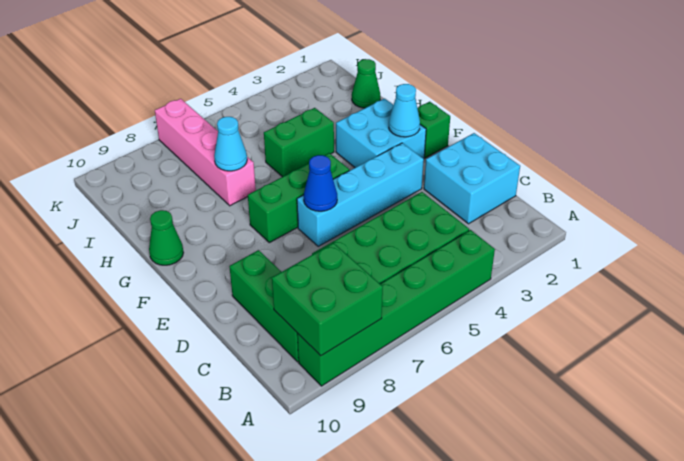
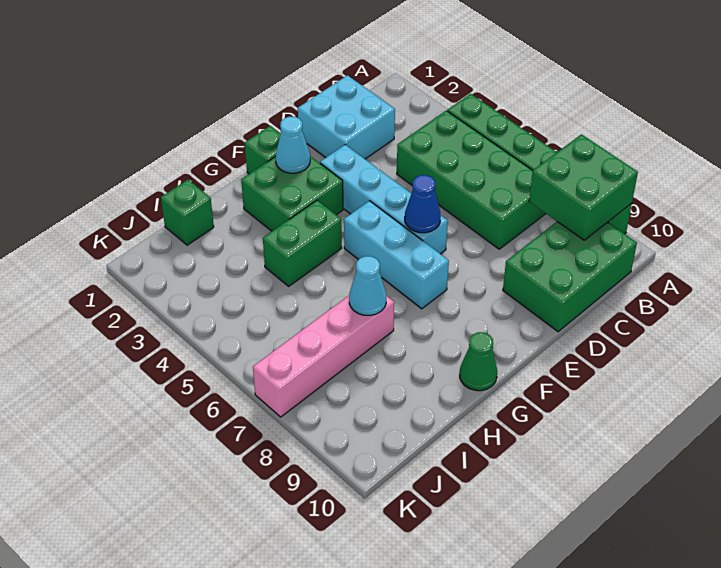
green 1x3 brick [229,250,299,362] -> green 2x3 brick [503,222,637,332]
cyan 2x2 brick [336,98,426,168] -> green 2x2 brick [241,156,343,231]
green 1x3 brick [248,153,349,243] -> cyan 1x3 brick [344,201,449,309]
green 1x2 brick [264,108,334,177] -> green 1x2 brick turned to [263,200,342,286]
green 1x1 cone [352,59,380,108] -> green 1x1 brick [161,180,214,245]

